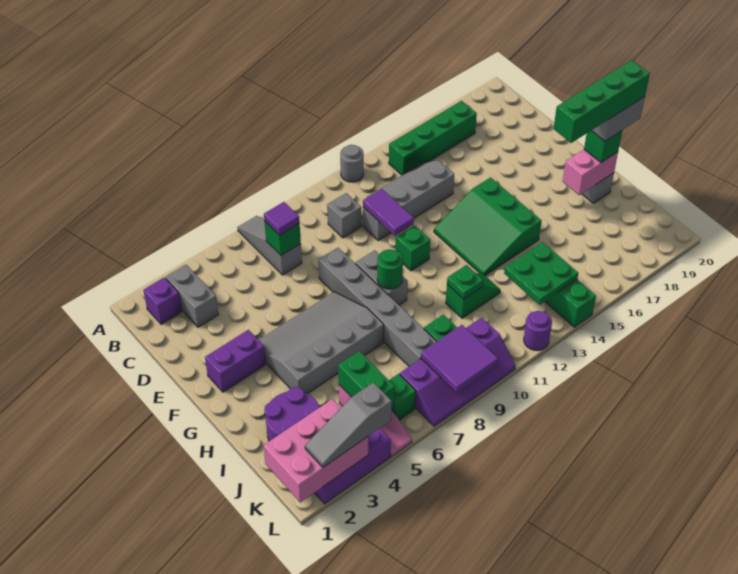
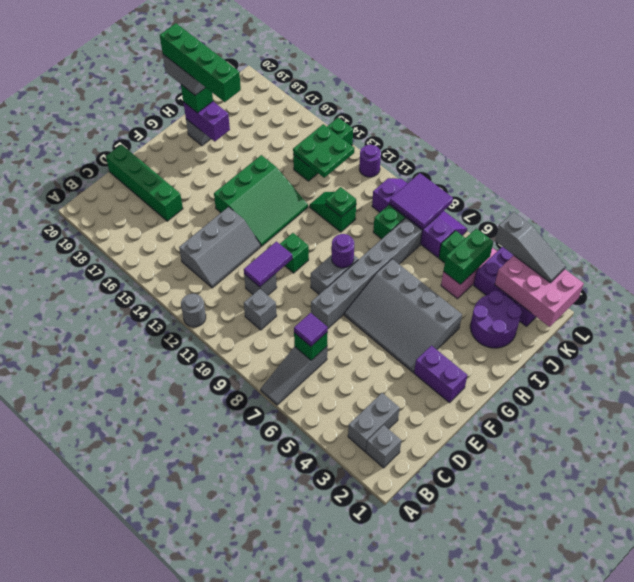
purple 1x1 brick [143,277,182,324] -> grey 1x1 brick [366,425,401,468]
green 1x4 brick [389,101,477,175] -> green 1x4 brick moved to [106,144,183,221]
grey 2x3 slope [367,160,454,218] -> grey 2x3 slope turned to [179,207,261,288]
green 1x1 round brick [377,249,403,289] -> purple 1x1 round brick [332,234,354,268]
pink 1x2 brick [563,150,618,195] -> purple 1x2 brick [183,102,230,141]

